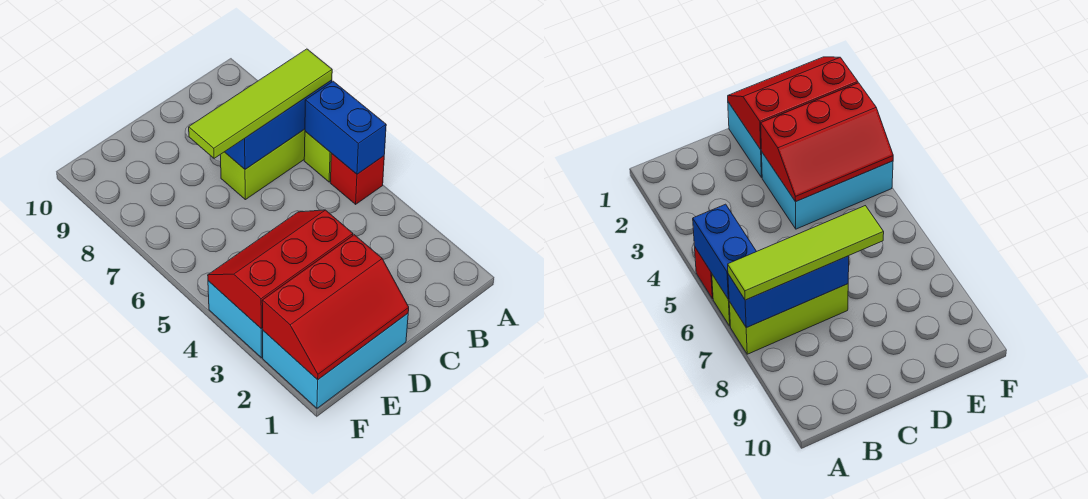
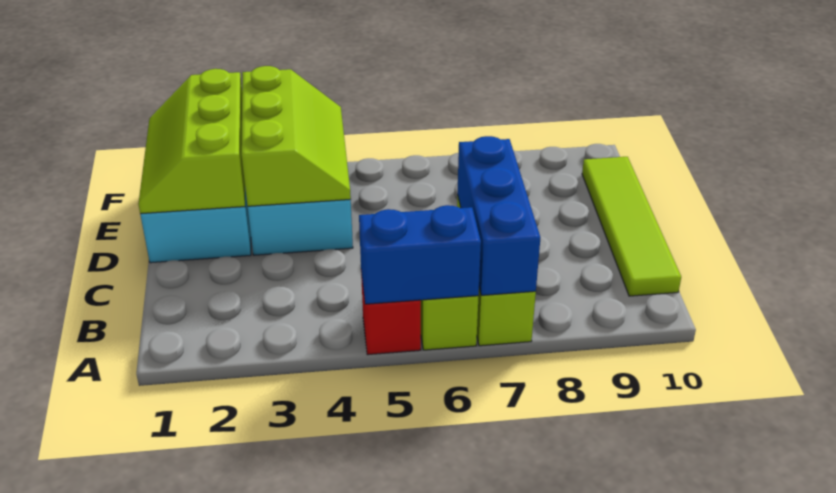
lime 1x4 tile [189,49,332,158] -> lime 1x4 tile moved to [582,157,681,296]
red 2x3 slope [262,235,409,380] -> lime 2x3 slope [138,69,245,214]
red 2x3 slope [208,210,353,329] -> lime 2x3 slope [241,66,351,206]

